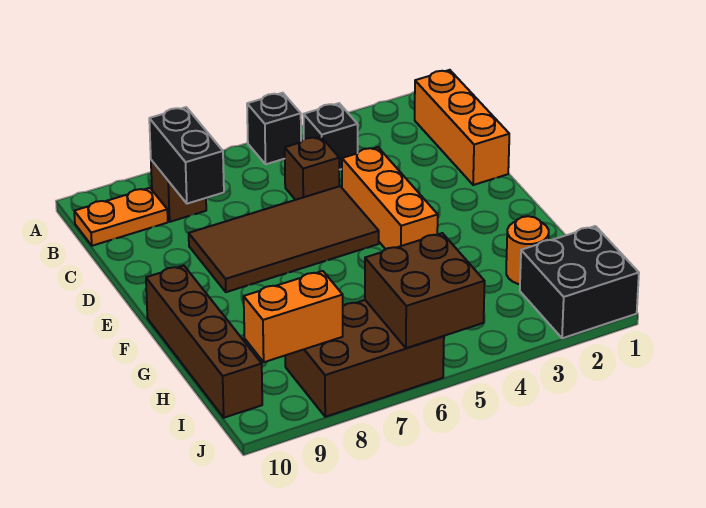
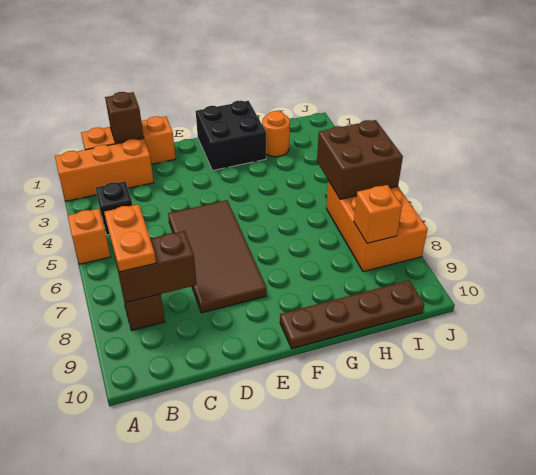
black 1x1 brick [247,93,301,164] -> orange 1x1 brick [68,209,110,264]
black 1x2 brick [149,107,224,204] -> brown 1x2 brick [114,231,197,302]
orange 1x2 plate [74,188,168,246] -> orange 1x2 plate moved to [104,204,156,272]
brown 1x1 brick [285,136,339,200] -> brown 1x1 brick moved to [105,92,143,143]
orange 1x3 brick [342,147,438,249] -> orange 1x3 brick moved to [55,138,154,201]
brown 1x4 brick [146,266,262,418] -> brown 1x4 plate [280,280,424,349]
black 2x2 brick [520,226,639,338] -> black 2x2 brick moved to [196,101,266,171]
brown 2x3 brick [285,300,444,417] -> orange 2x3 brick [326,181,428,272]
orange 1x2 brick [244,271,343,362] -> orange 1x1 brick [354,185,402,243]

